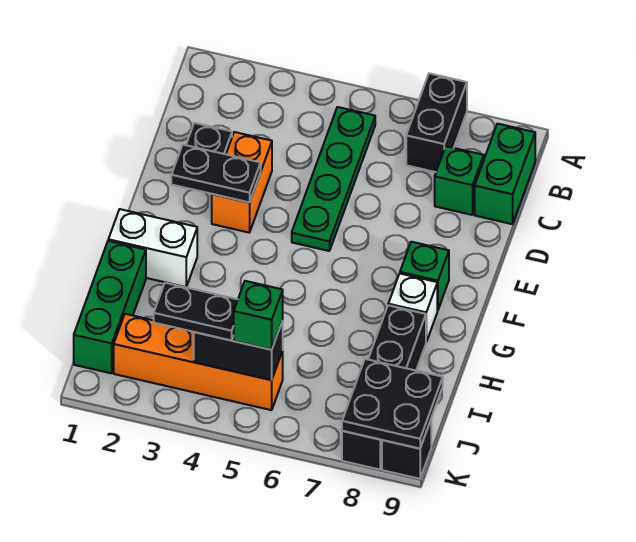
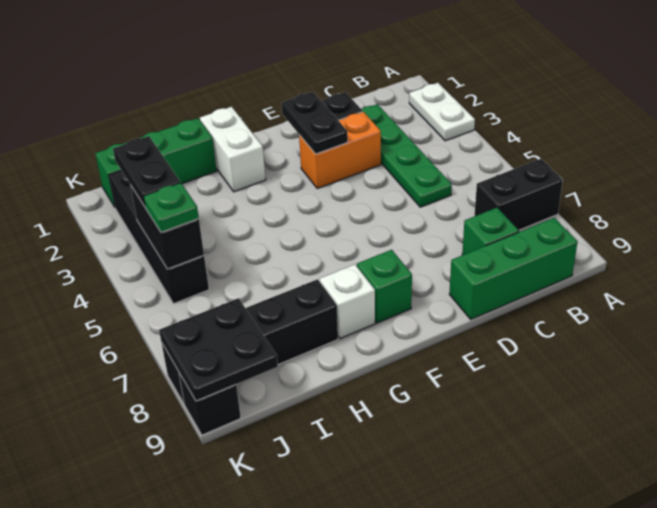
none -> white 1x2 plate [409,83,475,141]
green 1x4 plate [292,107,375,251] -> green 1x4 plate turned to [362,104,452,207]
green 1x2 brick [475,124,535,224] -> green 1x3 brick [449,218,578,319]
orange 1x4 brick [114,314,283,410] -> black 1x4 brick [109,171,209,304]
green 1x1 brick [234,281,283,350] -> green 1x1 plate [143,183,199,232]

